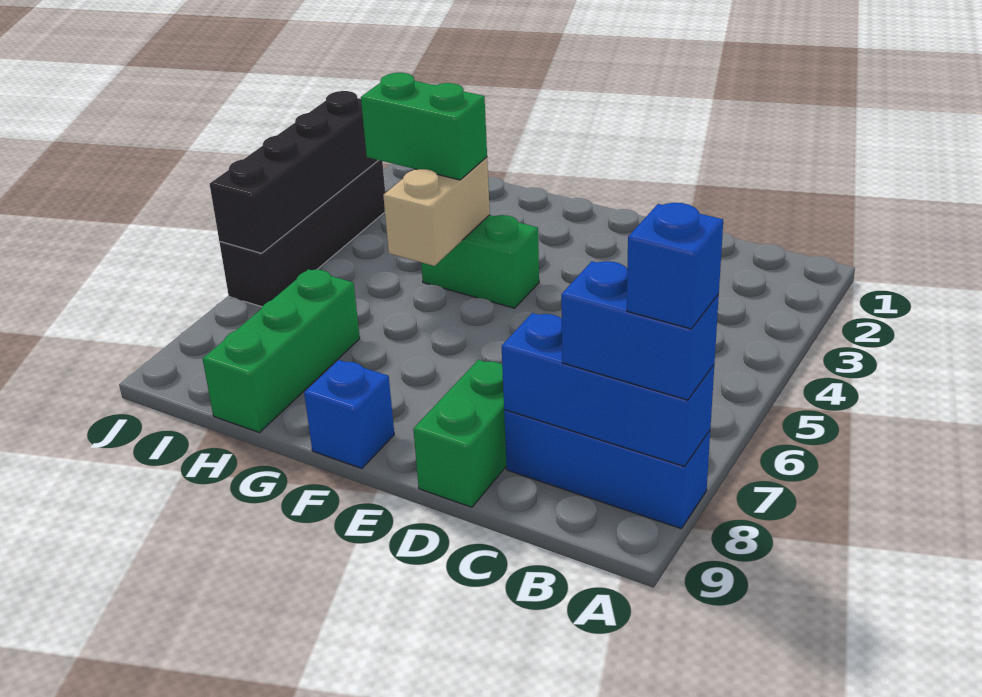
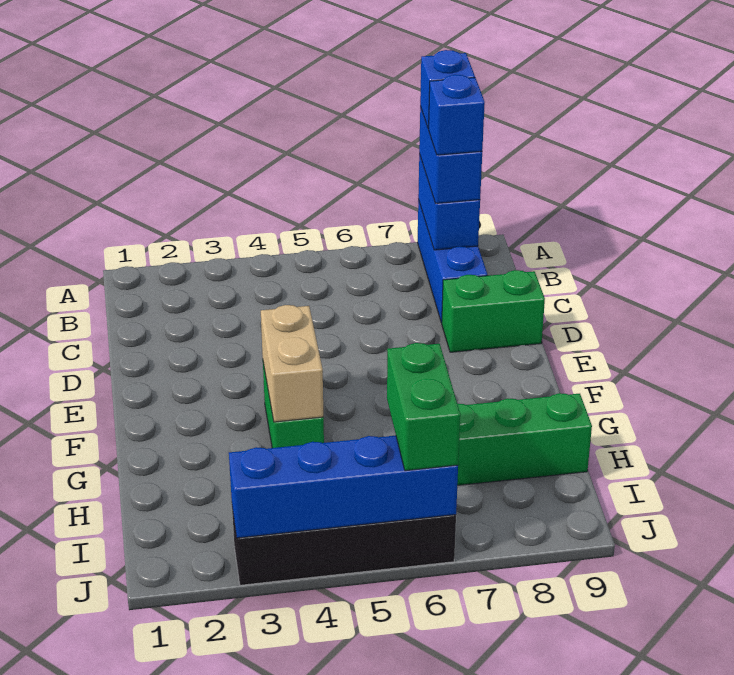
blue 1x3 brick [502,313,714,467] -> blue 1x2 brick [418,154,480,250]
blue 1x1 brick [304,360,394,469] -> blue 1x1 brick moved to [429,75,485,155]
tan 1x2 brick [383,157,490,266] -> tan 1x2 brick turned to [261,305,323,422]
green 1x2 brick [361,73,487,180] -> green 1x2 brick moved to [387,343,460,471]
black 1x4 brick [210,91,378,253] -> blue 1x4 brick [229,436,458,538]

